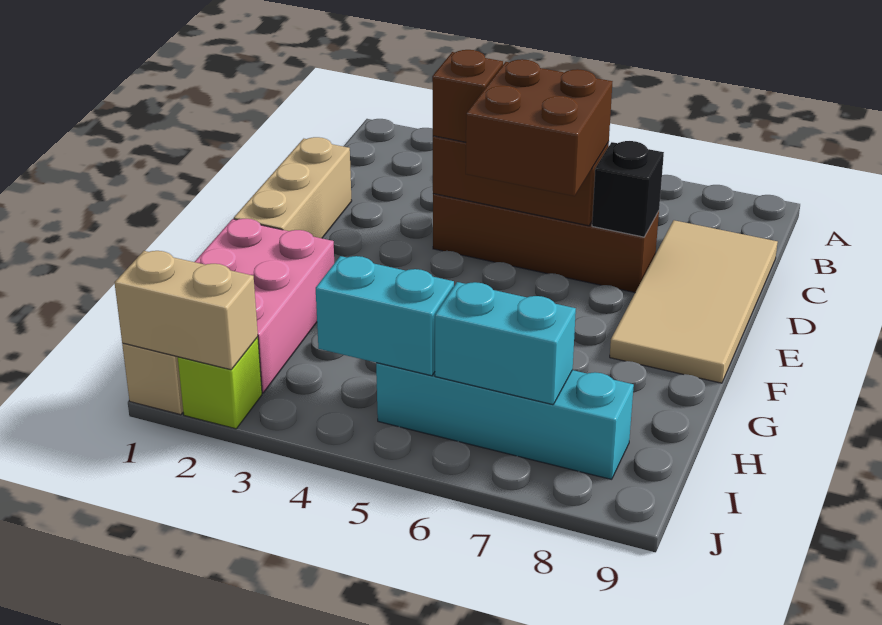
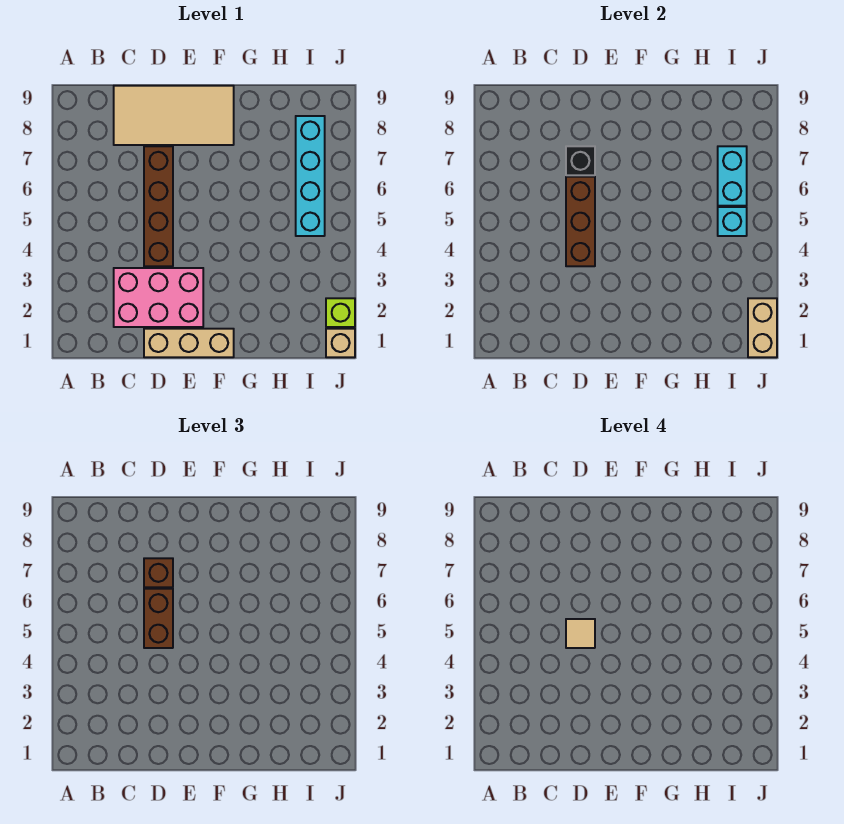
brown 1x1 brick [432,50,503,142] -> brown 1x1 brick moved to [144,558,173,587]
brown 2x2 brick [466,59,612,196] -> brown 1x2 brick [144,589,173,648]
none -> tan 1x1 tile [566,619,595,648]
pink 2x3 brick [195,219,334,393] -> pink 2x3 brick moved to [114,268,203,327]
cyan 1x2 brick [316,256,454,376] -> cyan 1x1 brick [718,207,747,236]

